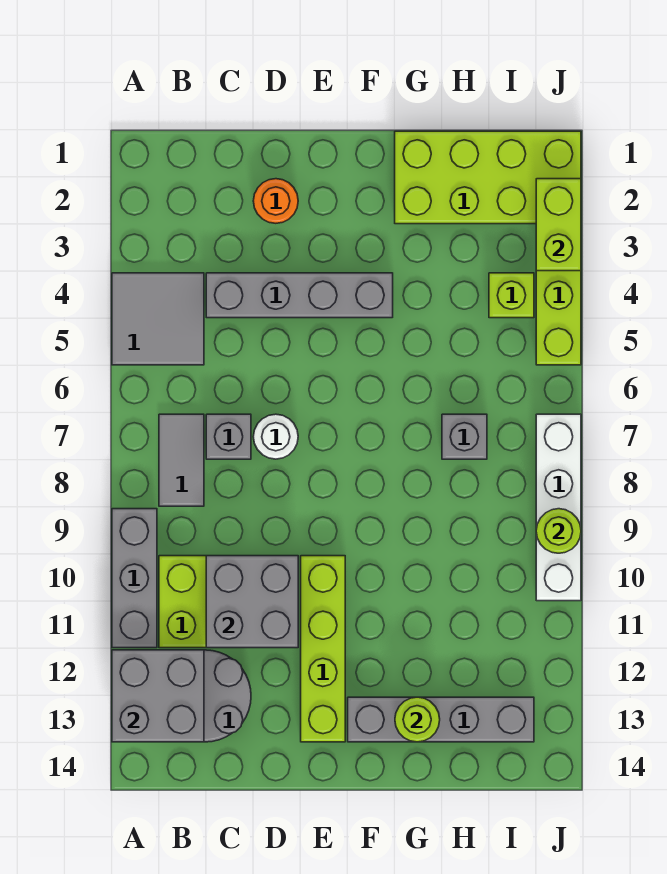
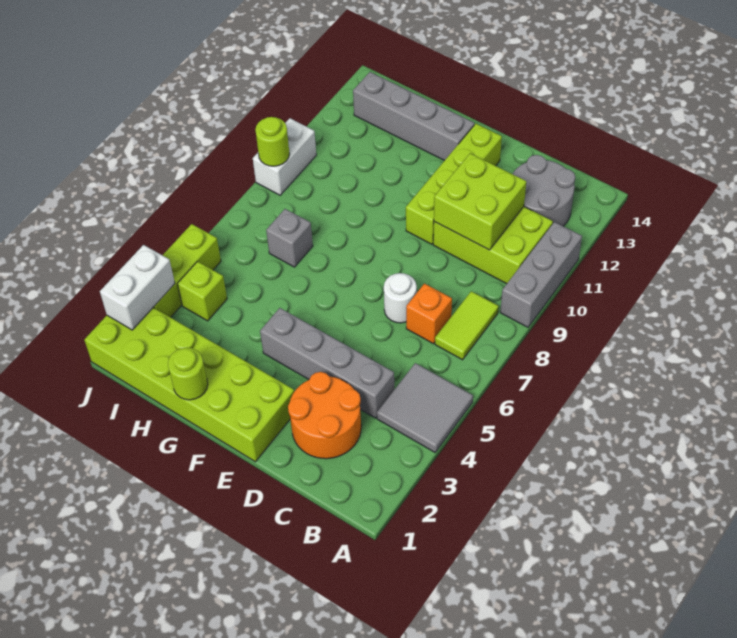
grey 2x2 brick [112,650,204,742] -> none
grey 1x2 tile [159,414,204,506] -> lime 1x2 tile [435,291,499,360]
grey 1x1 brick [206,414,251,459] -> orange 1x1 brick [406,284,452,344]
grey 2x2 brick [206,556,298,648] -> lime 2x2 brick [434,153,526,250]
orange 1x1 round brick [253,179,298,223] -> orange 2x2 round brick [288,372,361,459]
lime 2x4 brick [395,131,581,224] -> lime 2x6 brick [84,308,294,462]
lime 1x1 round brick [395,697,440,742] -> lime 1x1 round brick moved to [168,348,208,400]
lime 1x2 brick [536,179,581,271] -> white 1x2 brick [100,245,175,330]
white 1x4 brick [536,414,581,601] -> white 1x2 brick [253,118,316,195]

